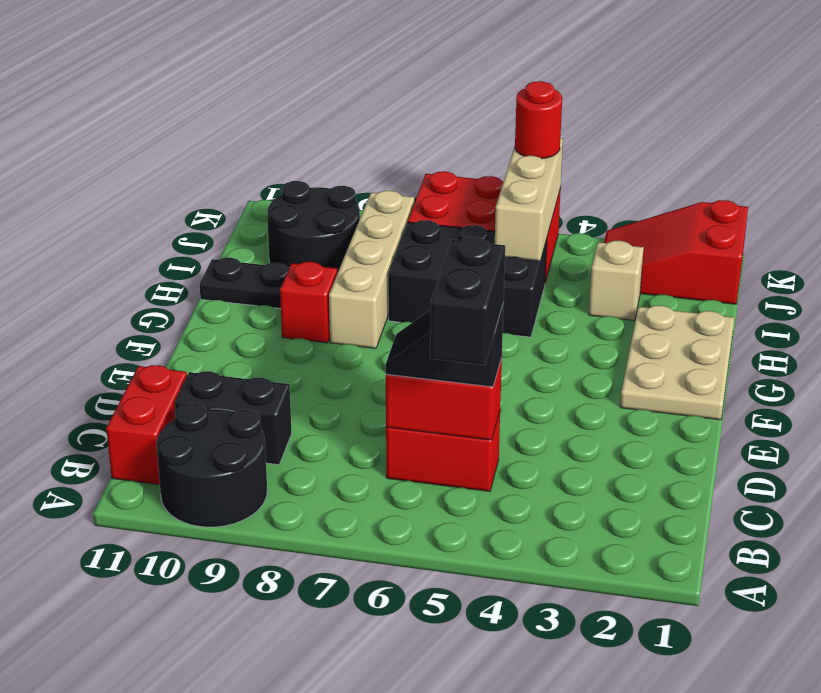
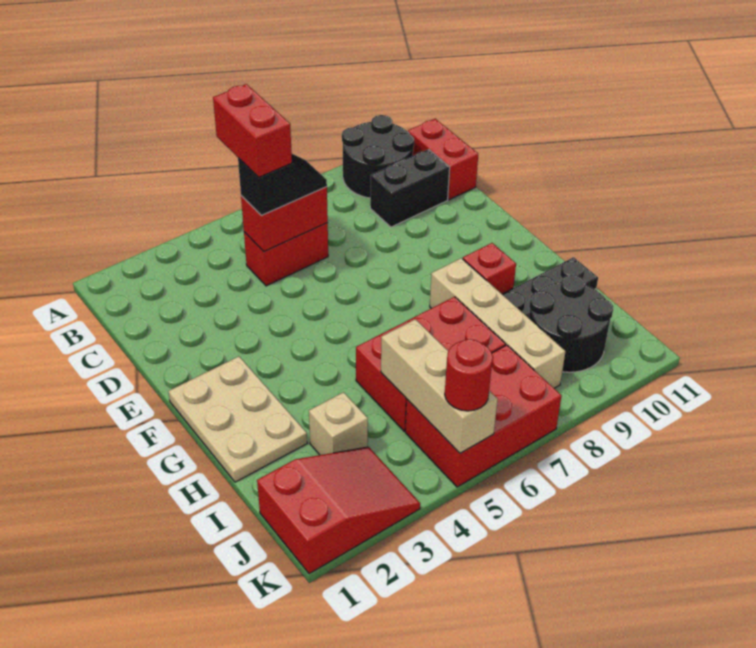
black 1x2 brick [430,238,505,365] -> red 1x2 brick [213,84,292,177]
black 2x3 brick [388,220,547,337] -> red 2x3 brick [356,297,506,431]

